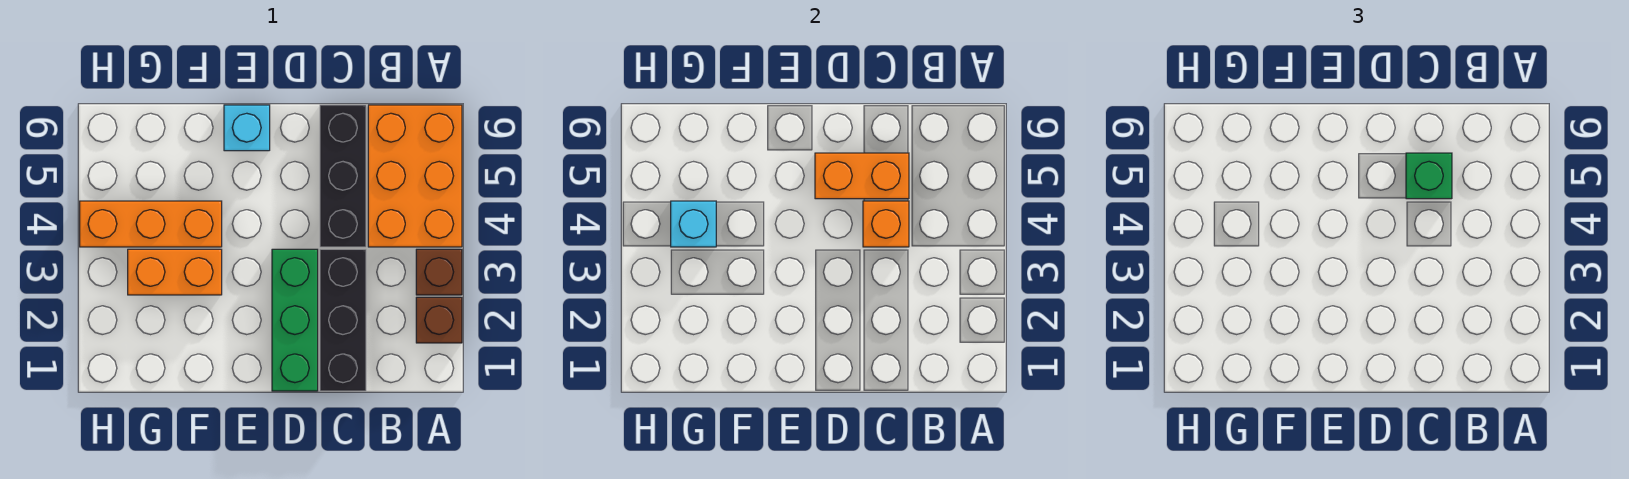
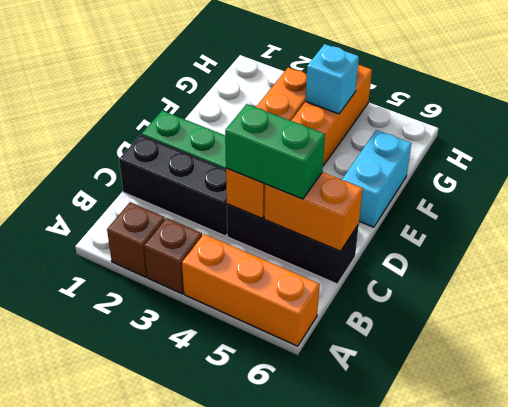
orange 2x3 brick [368,105,462,247] -> orange 1x3 brick [182,234,320,346]
orange 1x2 brick [815,153,909,199] -> orange 1x2 brick turned to [264,172,363,251]
green 1x1 brick [1406,153,1452,199] -> green 1x2 brick [225,104,325,199]
cyan 1x1 brick [224,105,270,151] -> cyan 1x2 brick [342,130,411,227]

